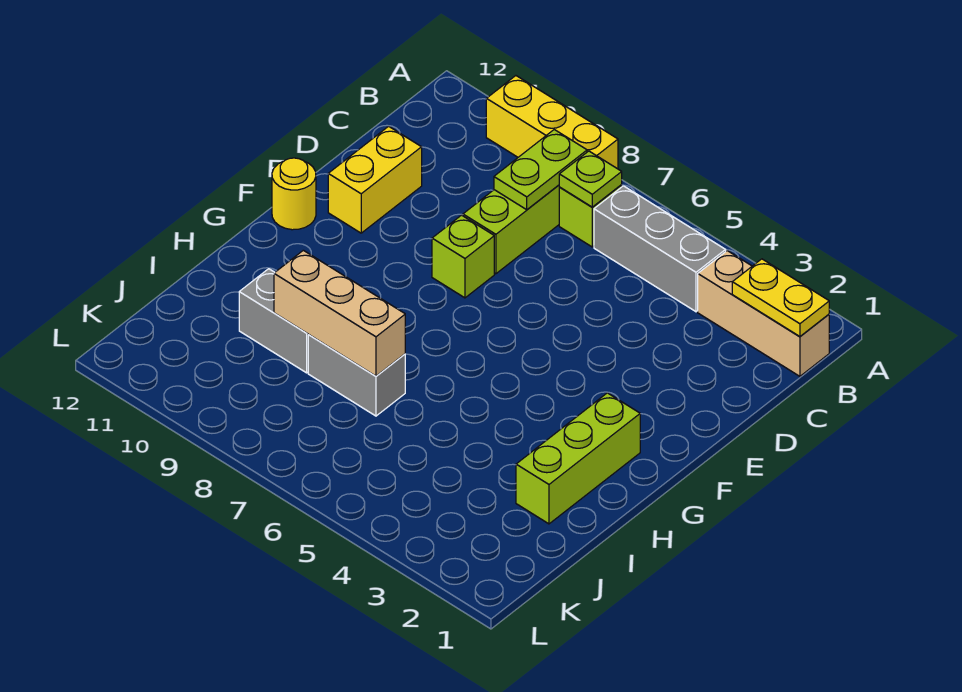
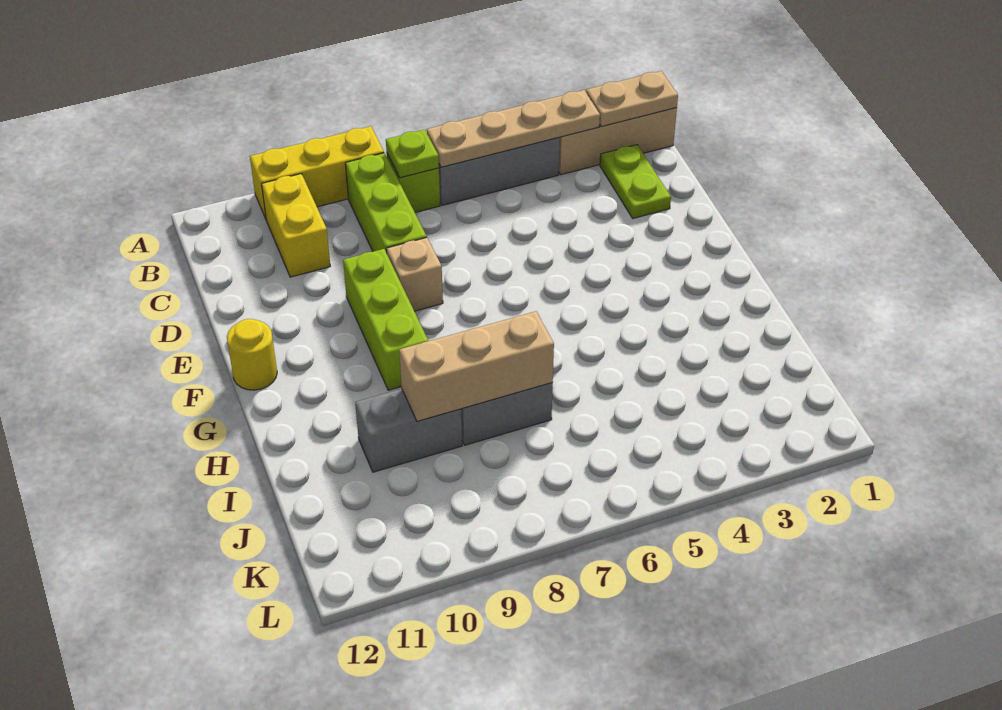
yellow 1x2 plate [732,259,829,336] -> tan 1x2 plate [586,71,678,127]
none -> tan 1x4 plate [427,90,600,167]
lime 1x2 plate [494,130,587,210] -> lime 1x2 plate moved to [600,145,671,219]
yellow 1x2 brick [328,126,422,233] -> yellow 1x2 brick moved to [262,174,330,277]
lime 1x1 brick [432,215,494,298] -> tan 1x1 brick [386,238,443,311]
lime 1x3 brick [516,393,640,524] -> lime 1x3 brick moved to [343,249,428,390]

